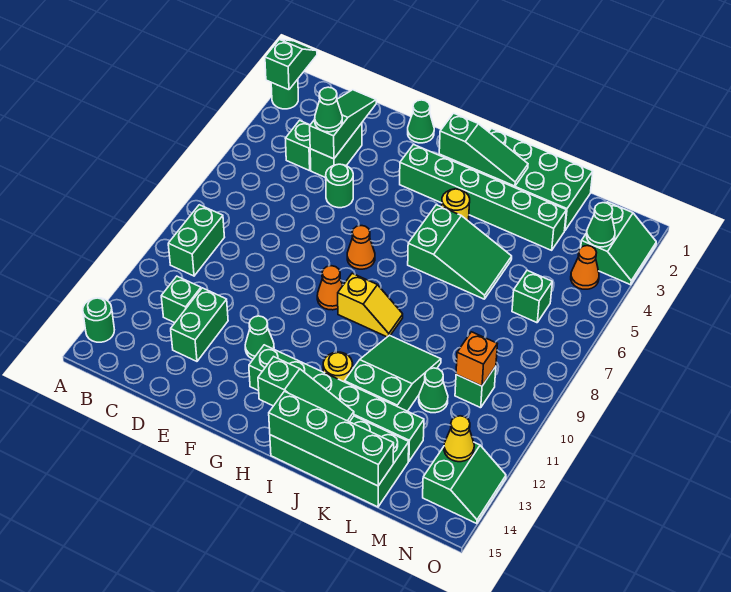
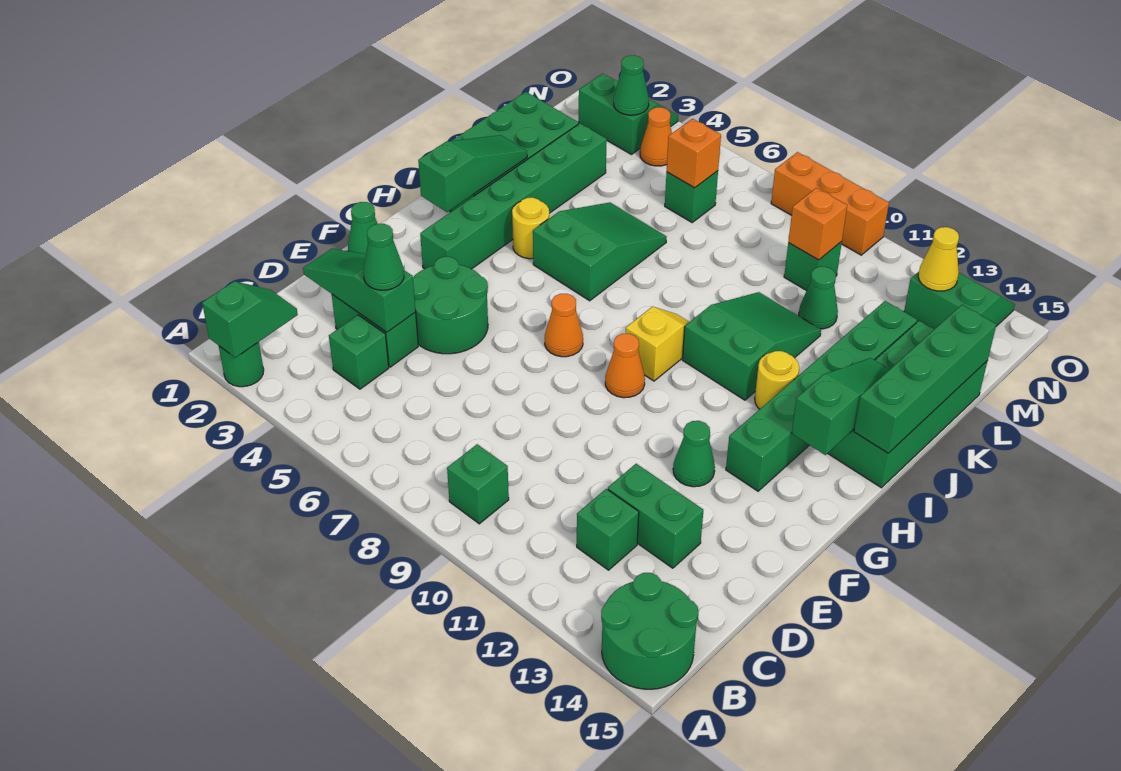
green 1x2 slope [265,39,317,90] -> green 1x2 slope turned to [202,281,298,358]
green 1x1 round brick [83,298,114,342] -> green 2x2 round brick [601,573,698,689]
green 1x2 brick [168,205,225,276] -> green 1x1 brick [447,444,509,524]
green 1x1 round brick [326,164,353,208] -> green 2x2 round brick [413,257,488,354]
green 2x3 slope [345,335,441,411] -> green 2x3 slope turned to [682,292,821,400]
none -> orange 1x1 brick [667,119,721,188]
none -> orange 1x3 brick [771,152,889,255]

